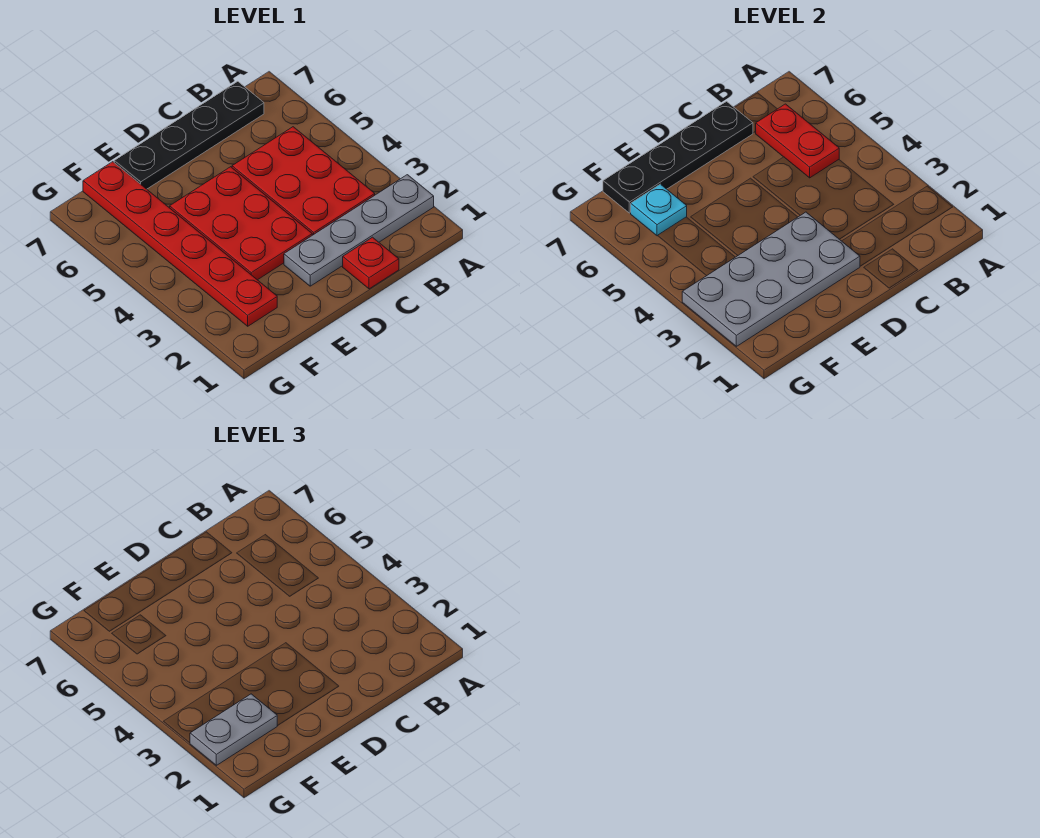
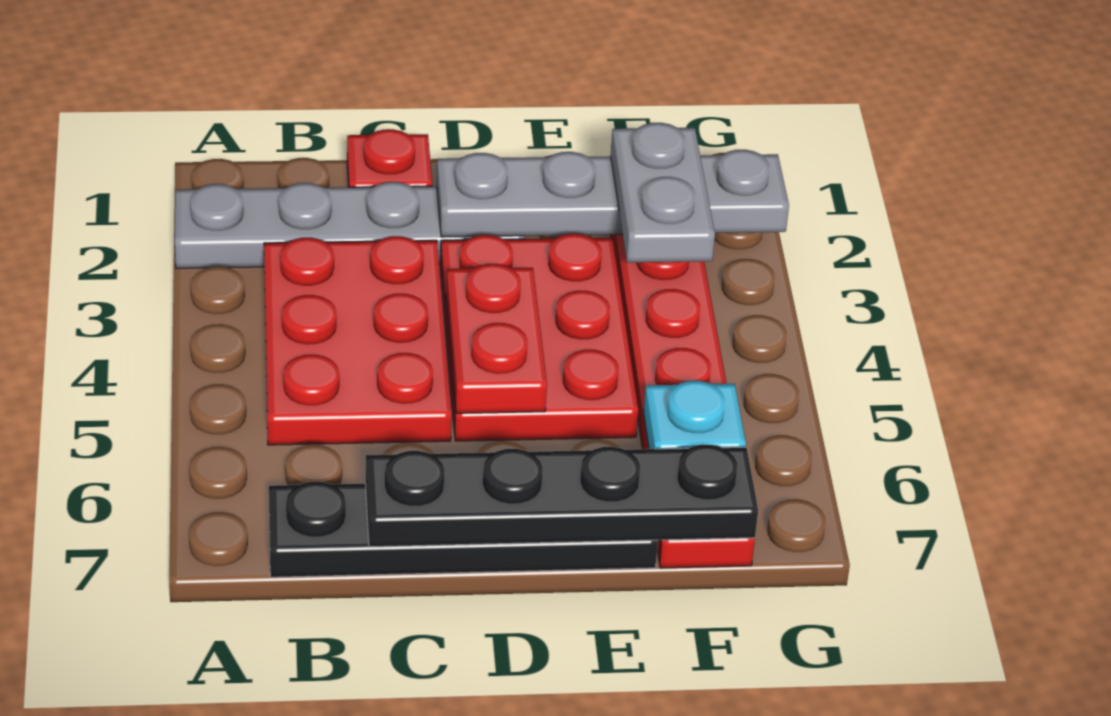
red 1x2 plate [755,104,839,178] -> red 1x2 plate moved to [446,264,547,413]
grey 2x4 plate [682,212,860,346] -> grey 1x4 plate [437,150,789,237]
grey 1x2 plate [190,694,277,765] -> grey 1x2 plate turned to [611,123,715,262]

